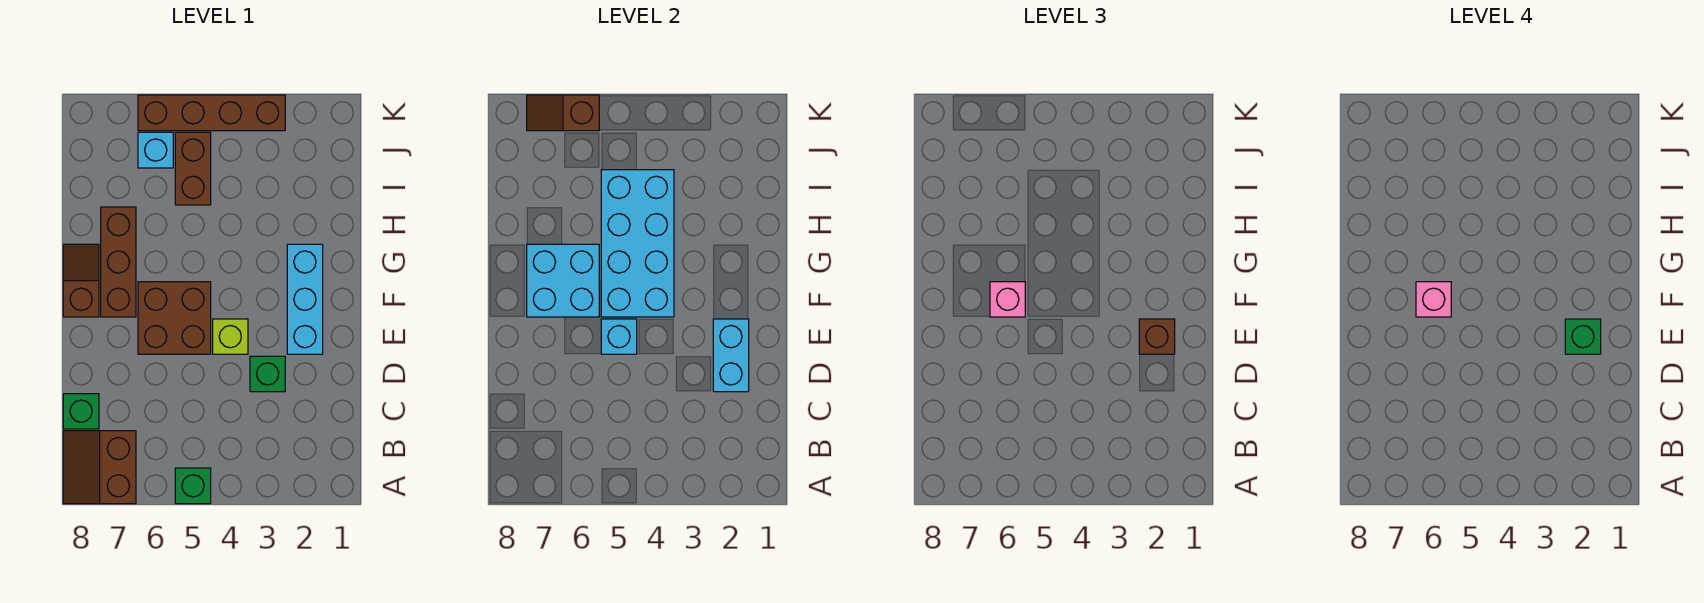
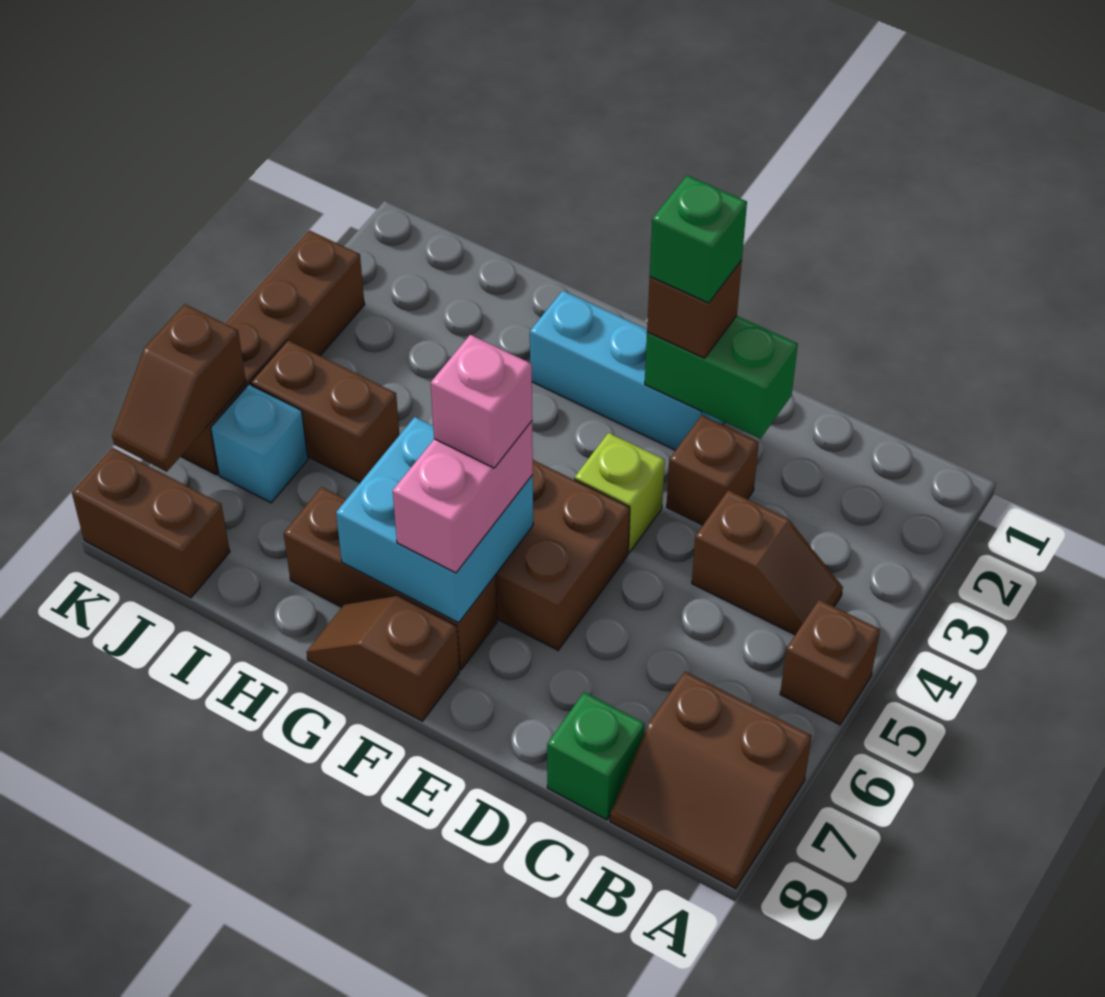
green 1x1 brick [175,468,211,504] -> brown 1x1 brick [780,600,880,725]
none -> brown 1x2 slope [692,490,843,635]
cyan 1x2 brick [713,319,749,392] -> green 1x2 brick [645,316,798,439]
green 1x1 brick [250,356,285,392] -> brown 1x1 brick [667,415,759,525]
cyan 1x1 brick [601,319,637,354] -> none
cyan 2x4 brick [601,170,674,317] -> none
pink 1x1 brick [990,282,1025,317] -> pink 1x2 brick [393,421,533,573]
none -> brown 1x2 brick [72,448,230,598]

